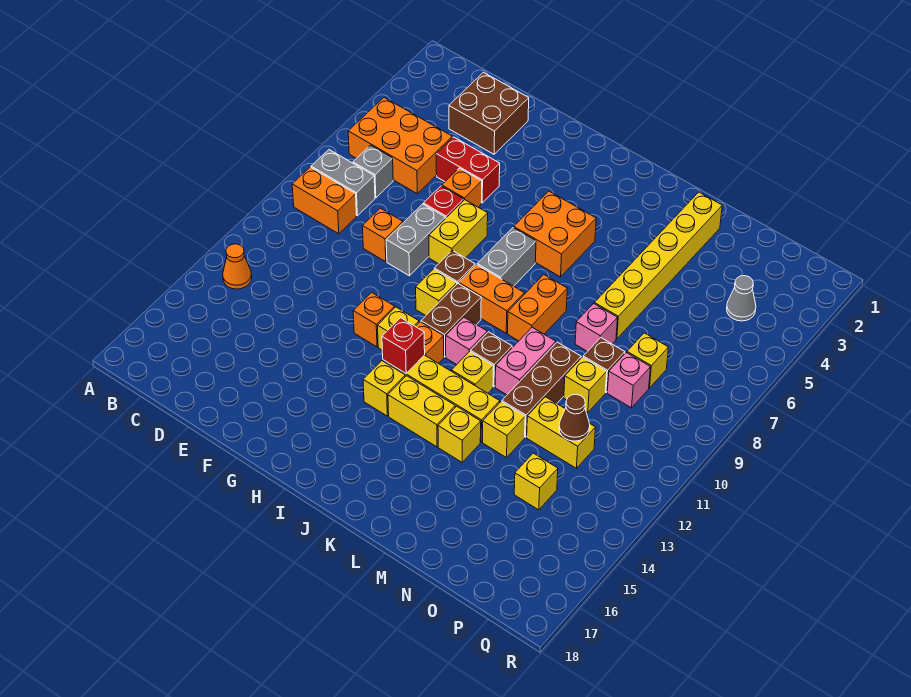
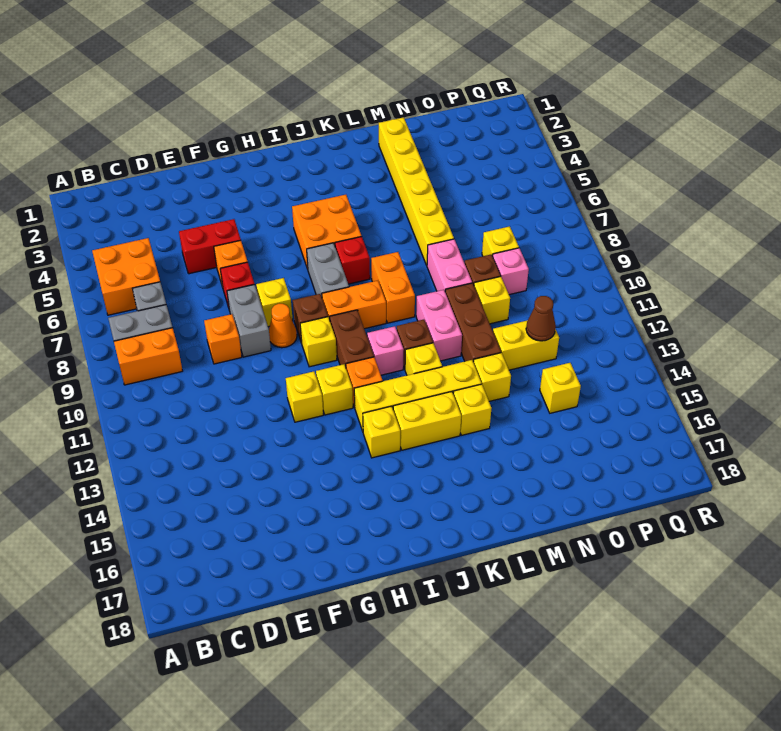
orange 2x3 brick [348,98,452,193] -> orange 2x2 brick [92,238,160,315]
orange 1x1 cone [223,244,252,289] -> orange 1x1 cone moved to [269,304,297,348]
brown 2x2 brick [449,72,529,154] -> none
yellow 1x2 brick [429,200,488,264] -> yellow 1x1 brick [256,278,293,327]
orange 1x1 brick [353,292,395,347] -> yellow 1x1 brick [286,371,323,422]
red 1x1 brick [382,318,425,373] -> red 1x1 brick moved to [335,237,370,284]
pink 1x1 brick [575,304,618,352] -> pink 1x2 brick [427,239,472,291]
grey 1x1 cone [727,276,756,321] -> none

